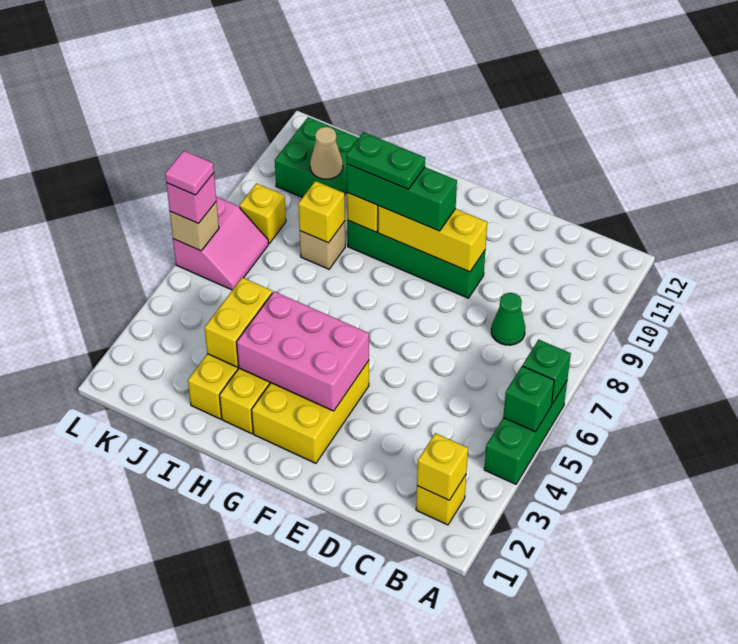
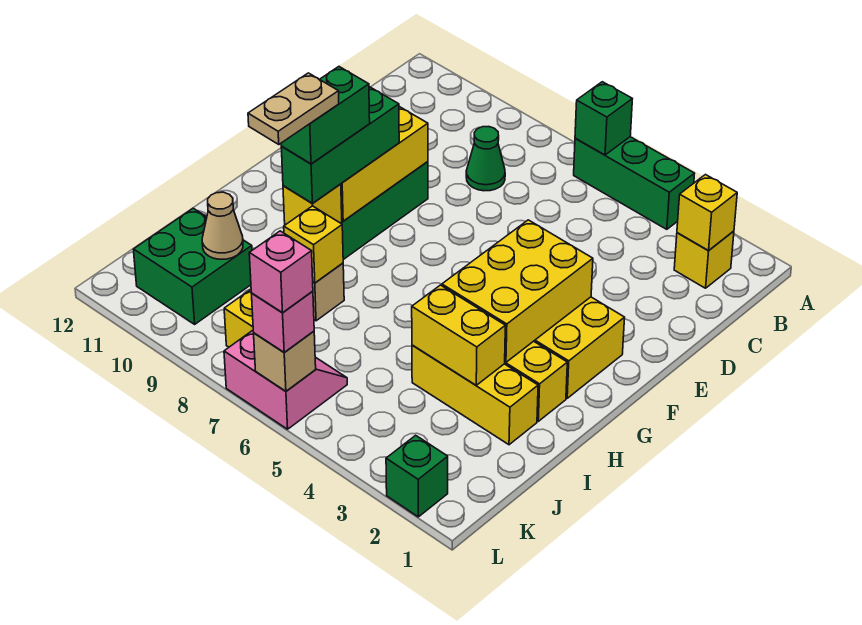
green 1x1 brick [503,366,554,432] -> green 1x1 brick moved to [386,435,448,517]
pink 2x3 brick [237,292,369,411] -> yellow 2x3 brick [442,220,593,362]
green 1x2 plate [346,132,425,189] -> green 1x2 brick [281,67,370,164]
none -> tan 1x2 plate [248,73,339,144]
pink 1x1 tile [165,151,214,195] -> pink 1x1 brick [249,231,313,313]

